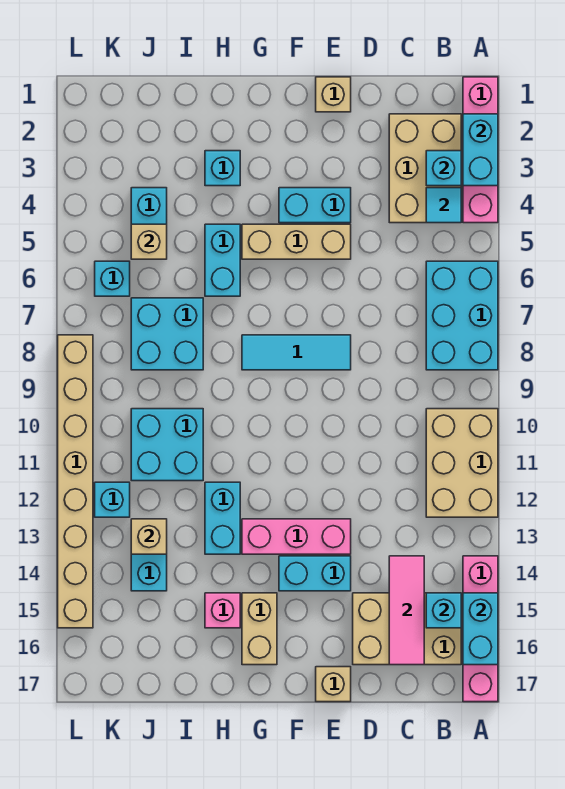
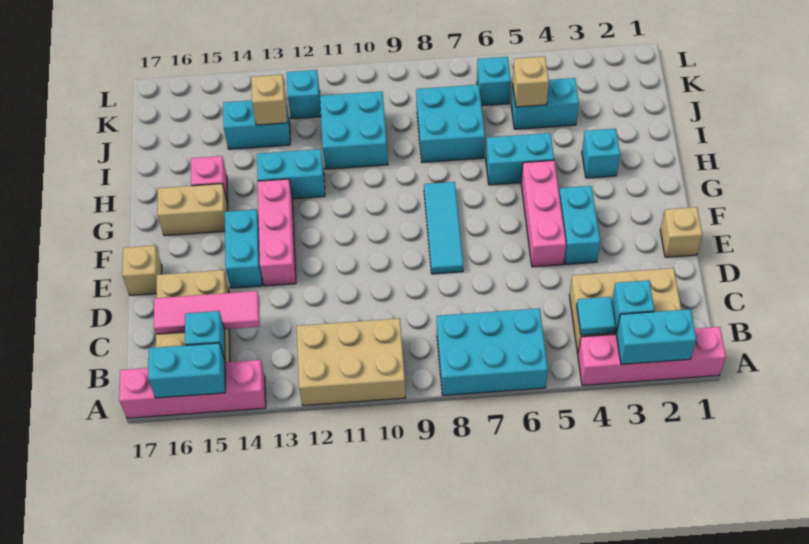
tan 1x3 brick [242,224,351,259] -> pink 1x3 brick [521,160,566,267]
tan 1x8 brick [58,335,93,628] -> none

